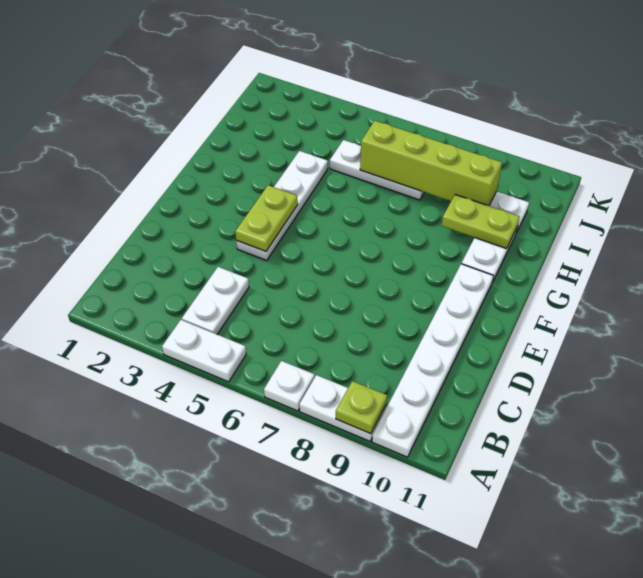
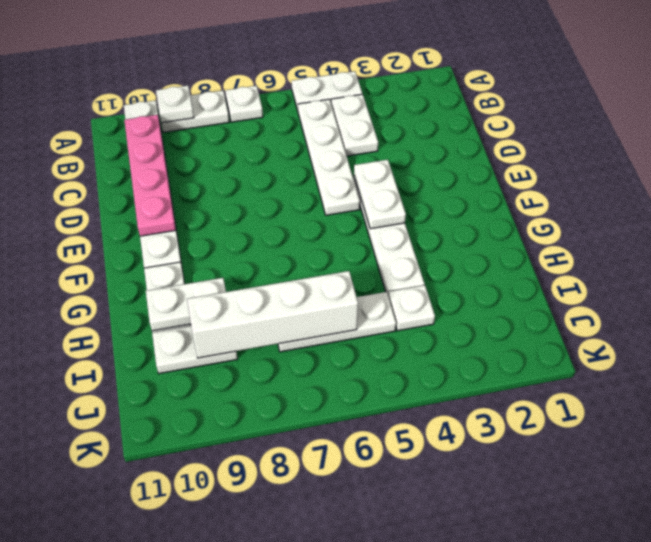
lime 1x1 plate [336,381,387,434] -> white 1x1 plate [156,86,194,123]
none -> white 1x4 plate [298,99,360,215]
none -> pink 1x4 plate [124,115,176,236]
lime 1x2 plate [235,185,298,251] -> white 1x2 plate [354,160,406,229]
lime 1x2 plate [442,194,520,249] -> white 1x2 plate [146,278,226,331]
none -> white 1x1 plate [388,285,435,331]
lime 1x4 brick [360,121,502,206] -> white 1x4 brick [187,271,358,358]

